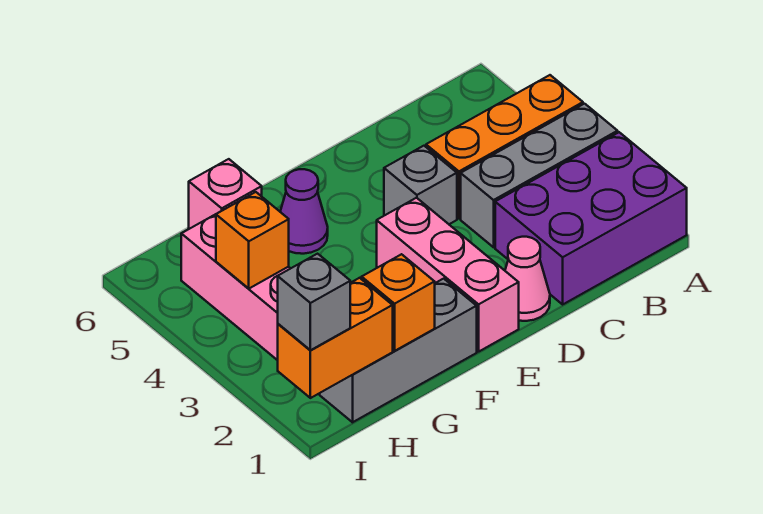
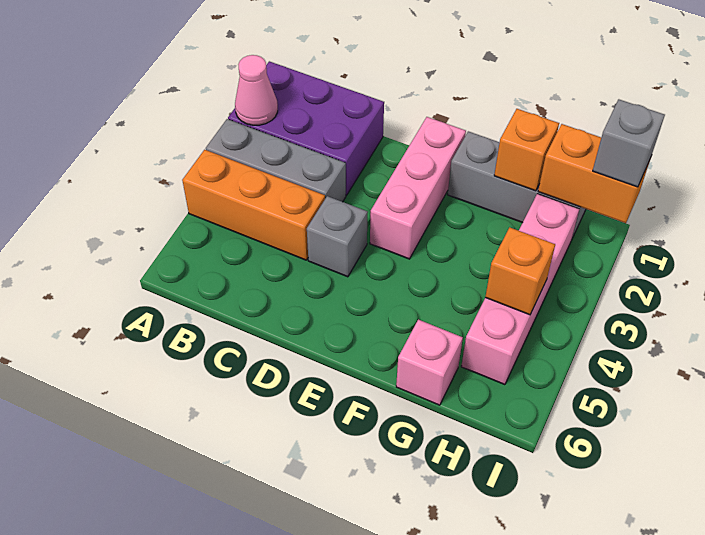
pink 1x1 cone [505,237,550,321] -> pink 1x1 cone moved to [235,55,278,125]
purple 1x1 cone [280,169,328,254] -> none

